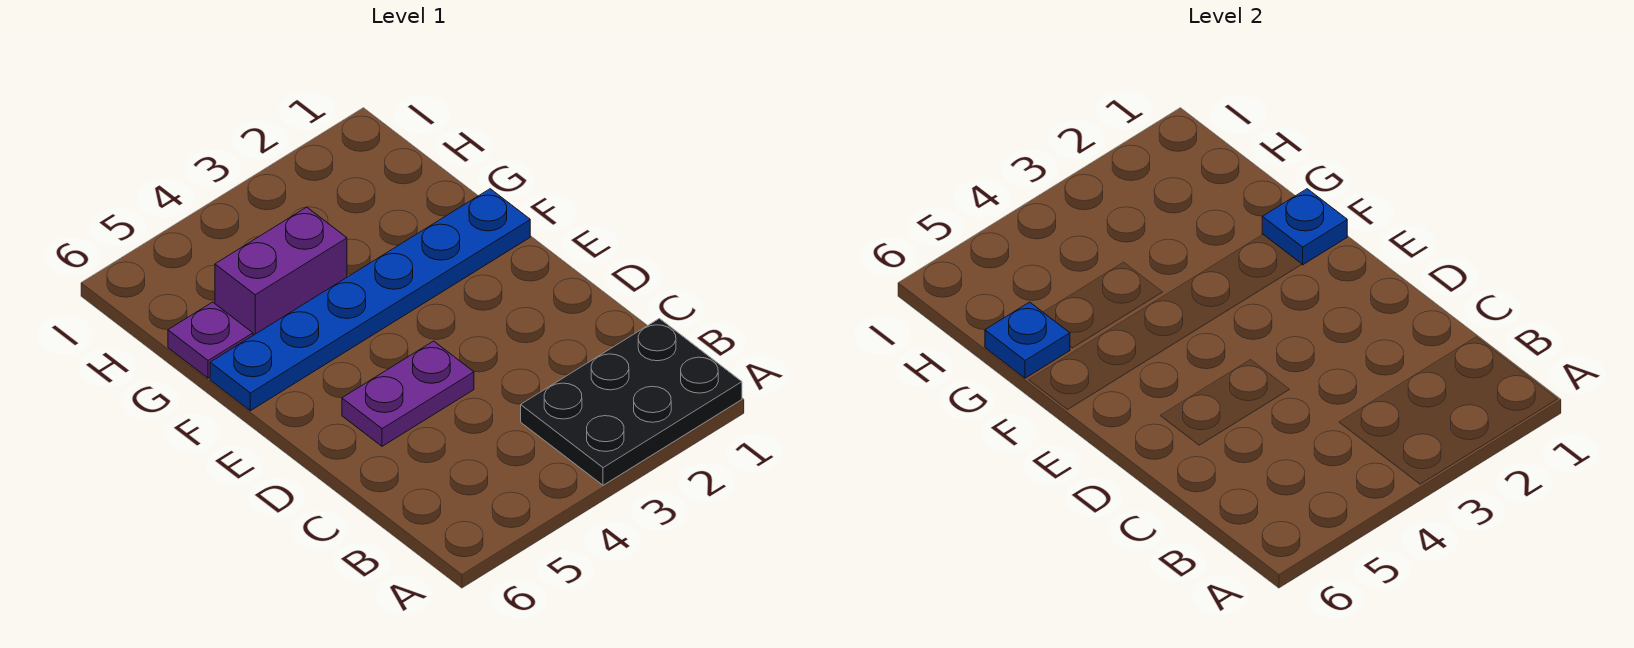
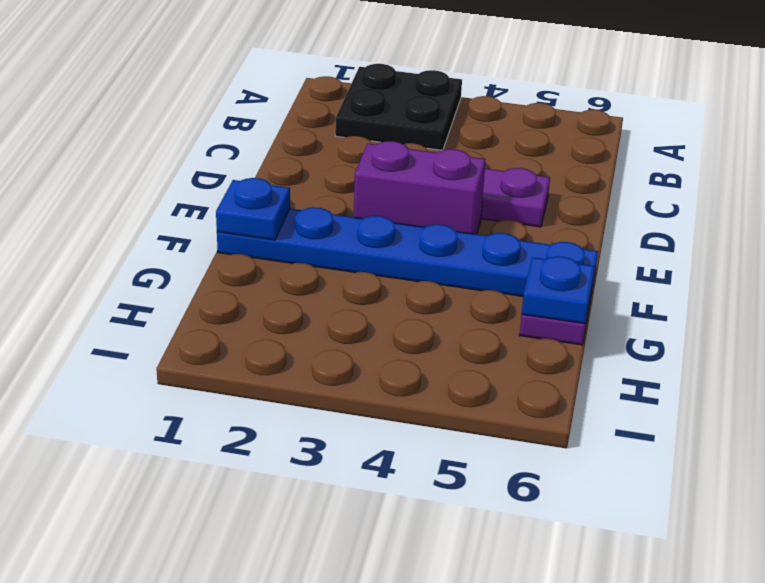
black 2x3 plate [521,319,742,485] -> black 2x2 plate [335,64,462,150]
purple 1x2 brick [215,207,347,335] -> purple 1x2 brick moved to [354,141,486,234]

